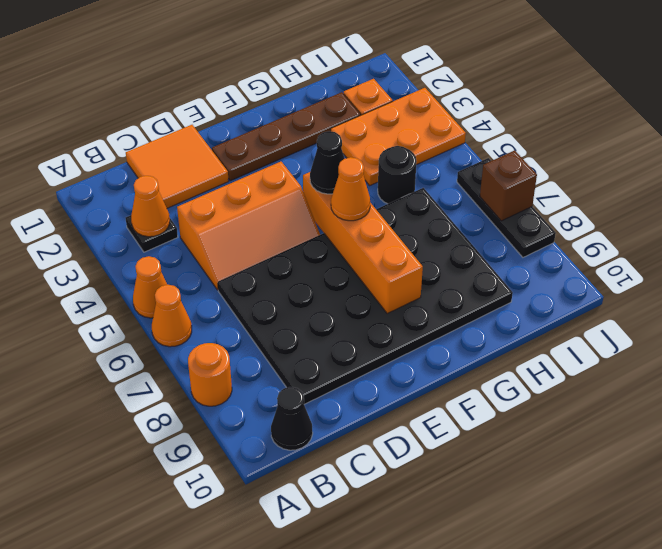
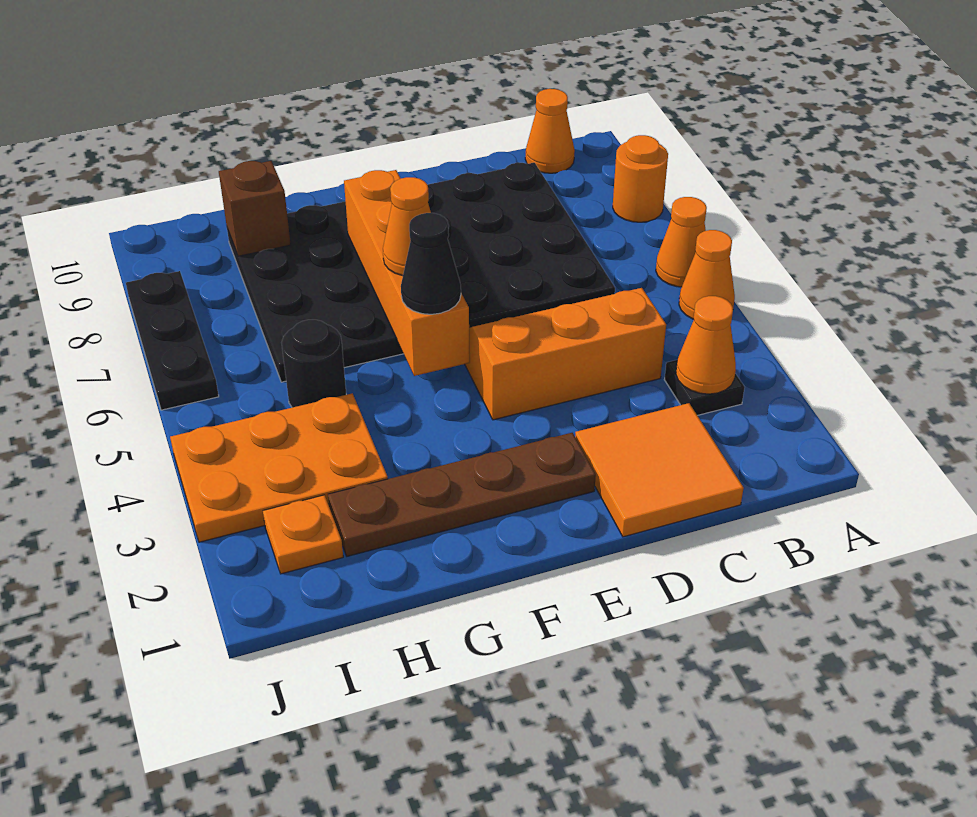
black 1x1 cone [271,387,313,450] -> orange 1x1 cone [525,89,575,173]
brown 1x1 brick [480,150,537,221] -> brown 1x1 brick moved to [219,161,291,256]

